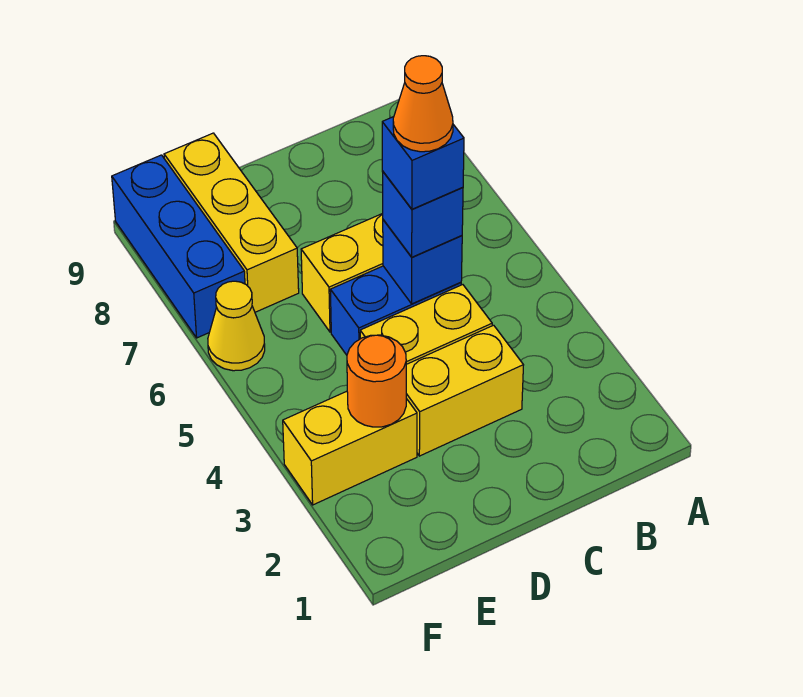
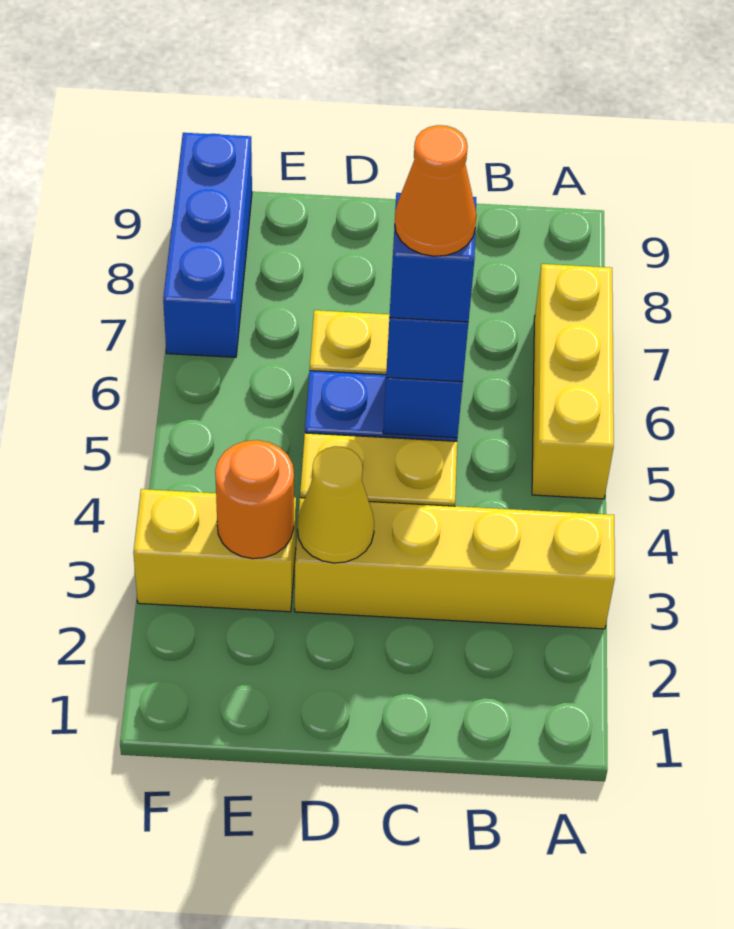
yellow 1x2 brick [406,325,523,456] -> yellow 1x4 brick [295,498,615,629]
yellow 1x3 brick [164,133,299,312] -> yellow 1x3 brick moved to [532,264,614,499]
yellow 1x1 cone [208,281,265,371] -> yellow 1x1 cone moved to [297,446,374,563]

